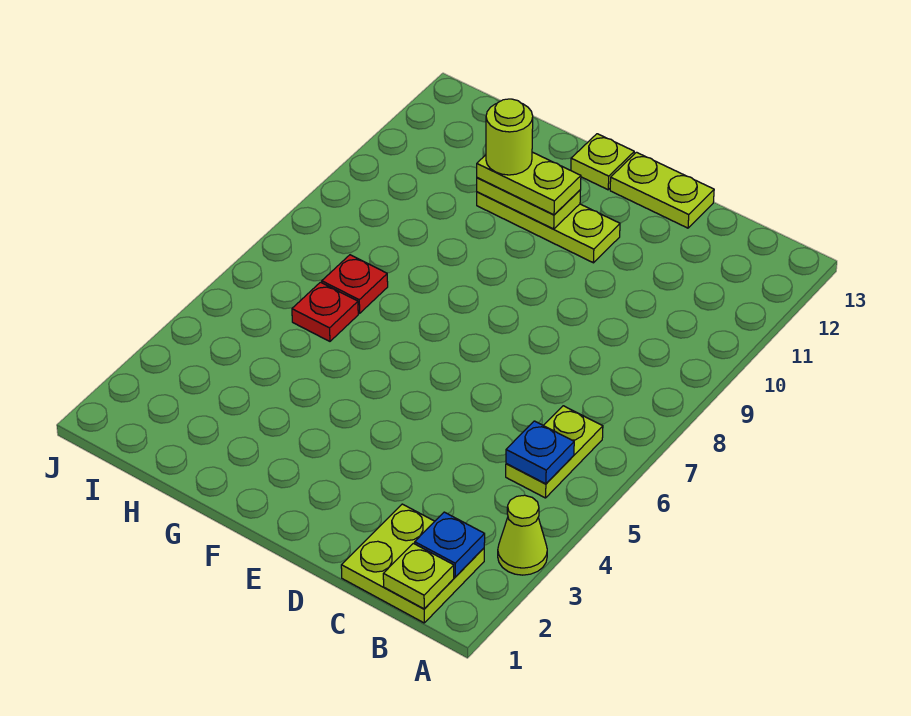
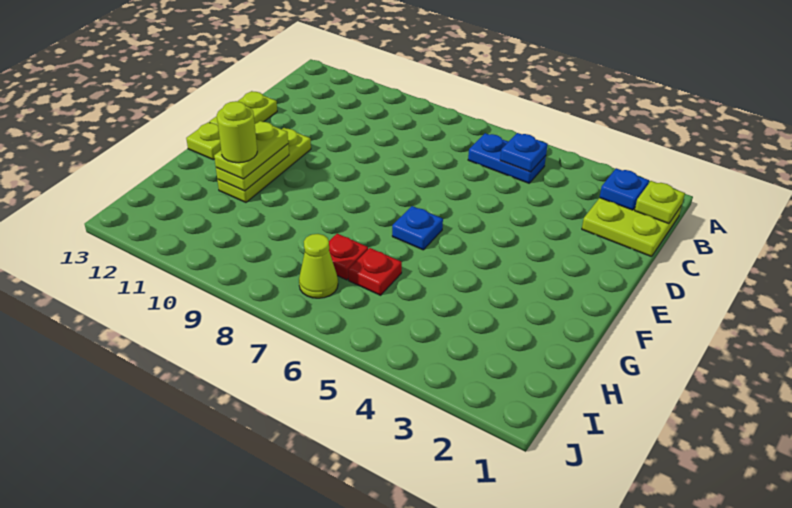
lime 1x1 cone [498,495,547,575] -> lime 1x1 cone moved to [299,234,338,298]
lime 1x2 plate [506,406,603,498] -> blue 1x2 plate [468,133,546,183]
none -> blue 1x1 plate [392,206,443,250]

